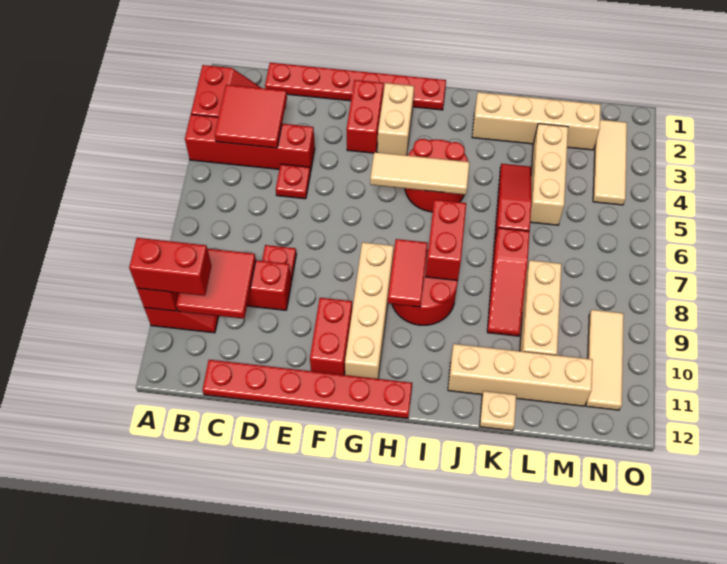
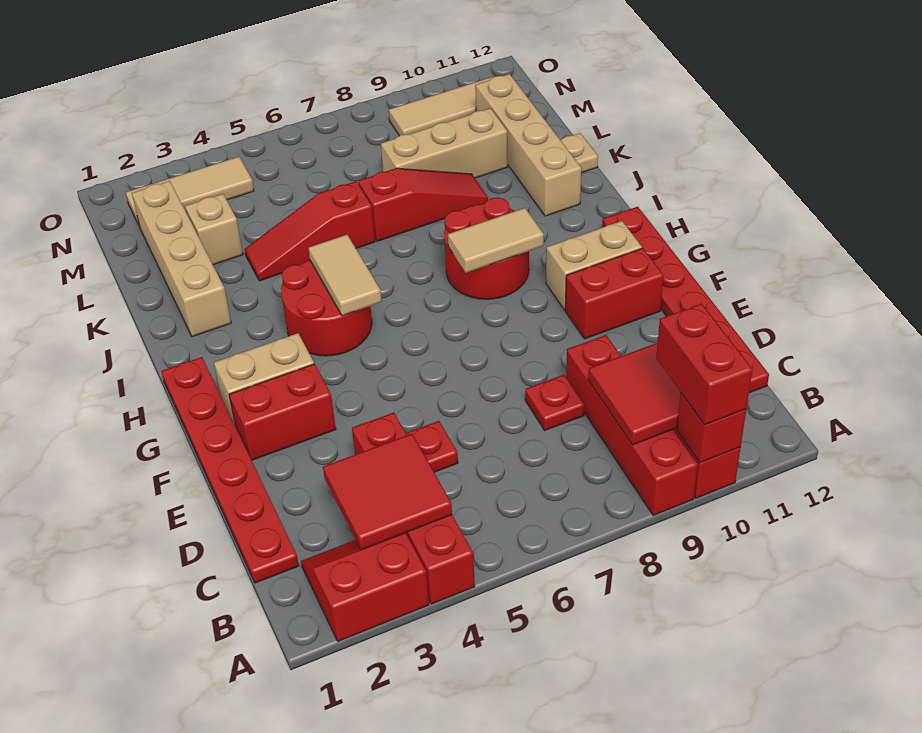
tan 1x3 tile [370,152,470,195] -> tan 1x2 tile [308,235,382,316]
tan 1x4 brick [345,242,394,379] -> tan 1x2 brick [546,221,642,310]
red 1x2 tile [388,239,428,307] -> tan 1x2 tile [448,208,544,273]
red 1x2 brick [426,200,466,281] -> none
tan 1x3 brick [530,124,568,225] -> tan 1x1 brick [185,194,243,265]

